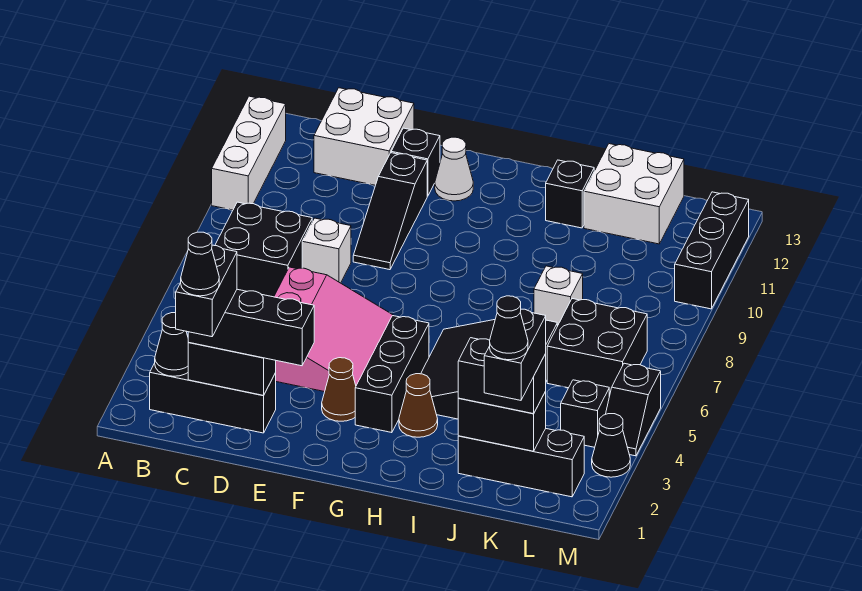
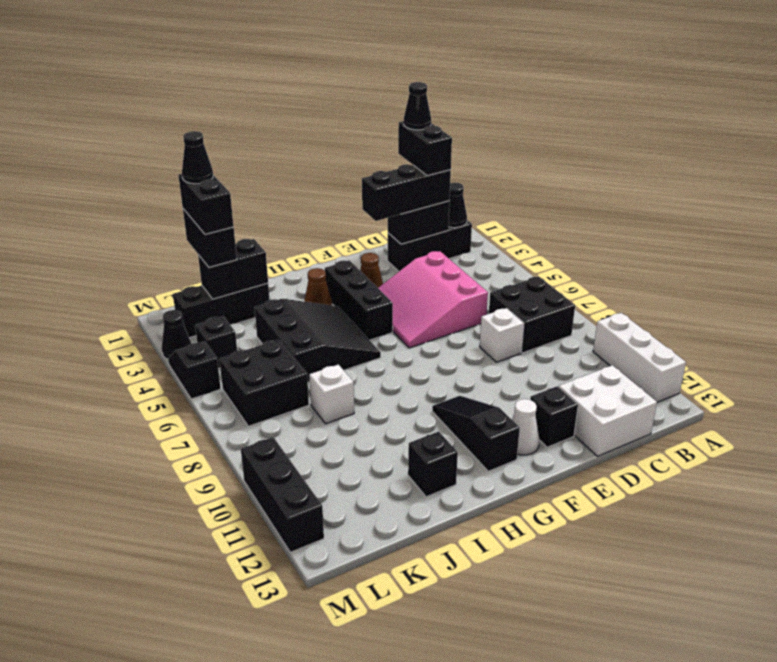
black 1x3 slope [353,153,427,270] -> black 1x3 slope moved to [432,396,520,471]
black 1x2 brick [458,338,546,414] -> black 1x2 brick turned to [183,209,237,267]
white 2x2 brick [584,144,684,244] -> none

